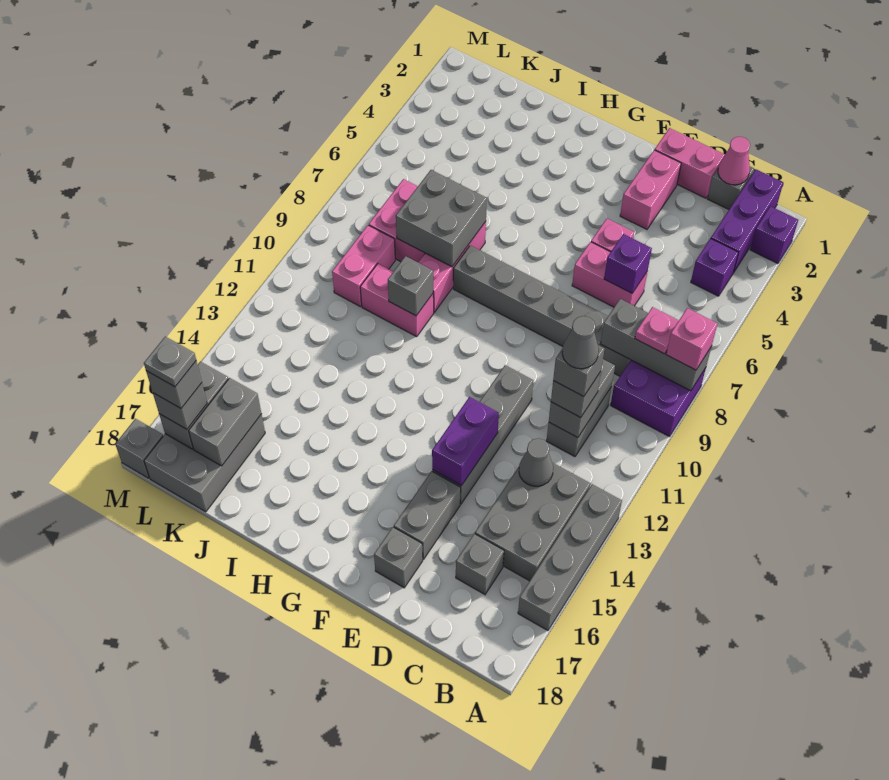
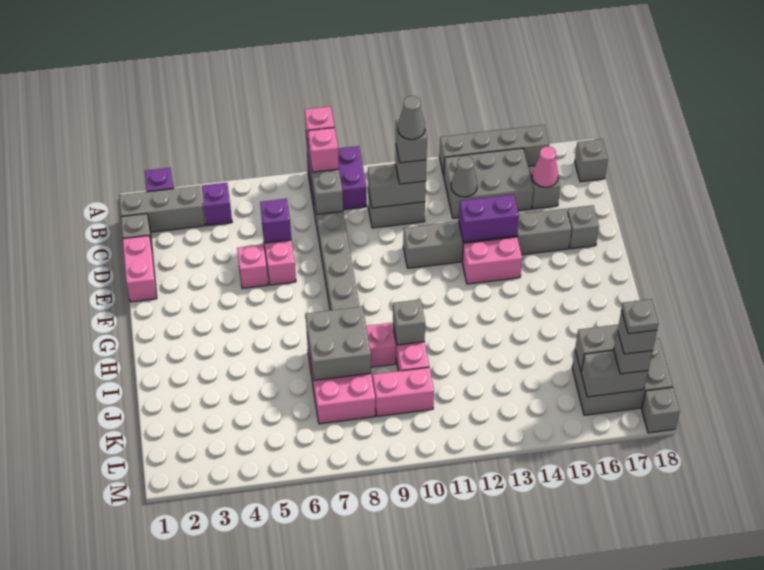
purple 1x3 brick [711,169,783,273] -> grey 1x3 brick [119,186,205,232]
pink 1x1 plate [635,307,679,354] -> pink 1x1 brick [308,128,339,172]
none -> grey 1x1 brick [575,139,608,182]
pink 1x1 cone [718,137,750,185] -> pink 1x1 cone moved to [532,146,558,187]
pink 1x2 brick [620,150,681,229] -> pink 1x2 brick moved to [462,237,522,284]

